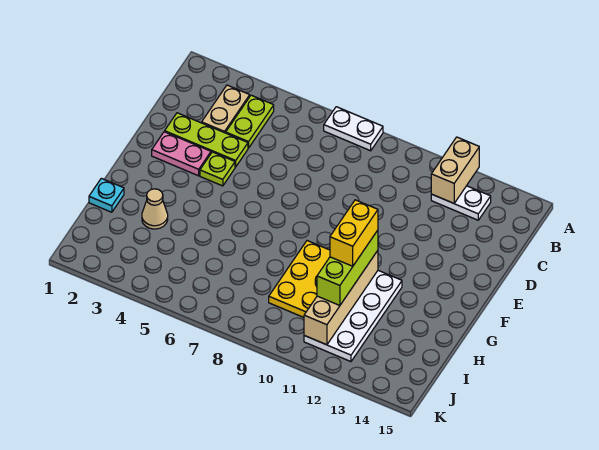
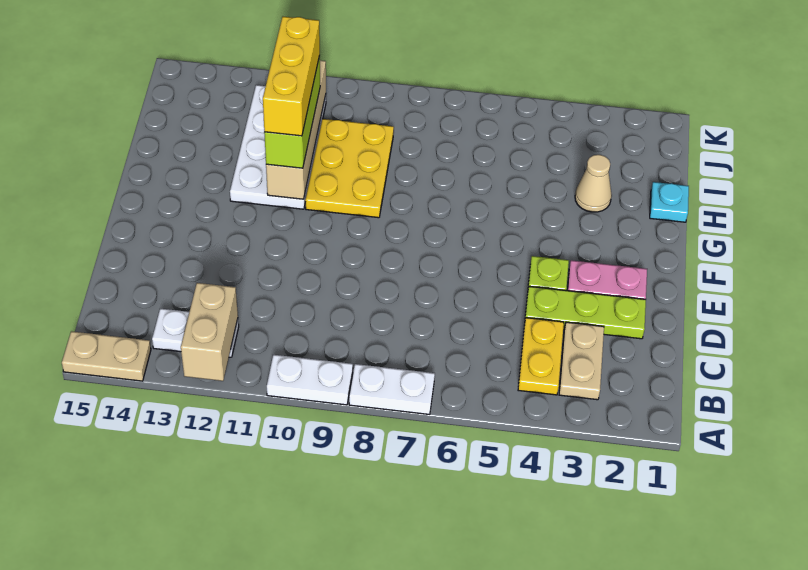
none -> white 1x2 plate [267,355,353,405]
none -> tan 1x2 plate [62,331,151,381]
lime 1x2 plate [226,95,274,148] -> yellow 1x2 plate [518,318,564,395]
yellow 1x2 brick [330,200,378,266] -> yellow 1x3 brick [263,17,320,136]

